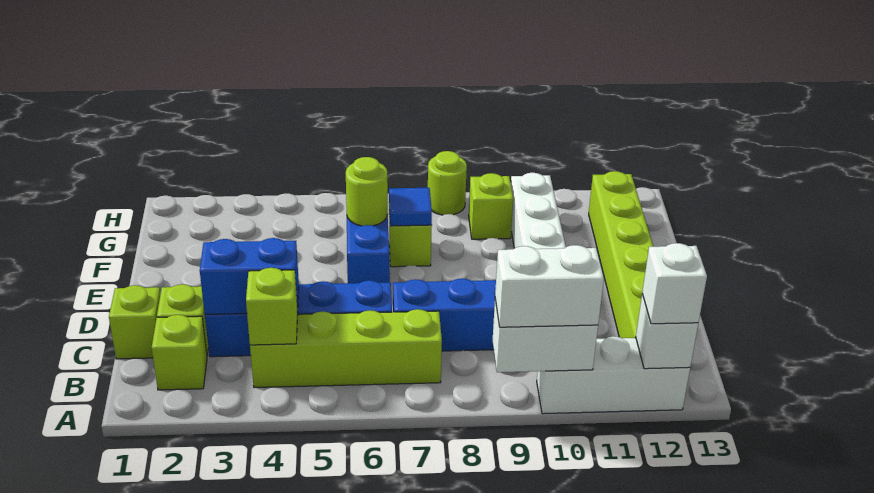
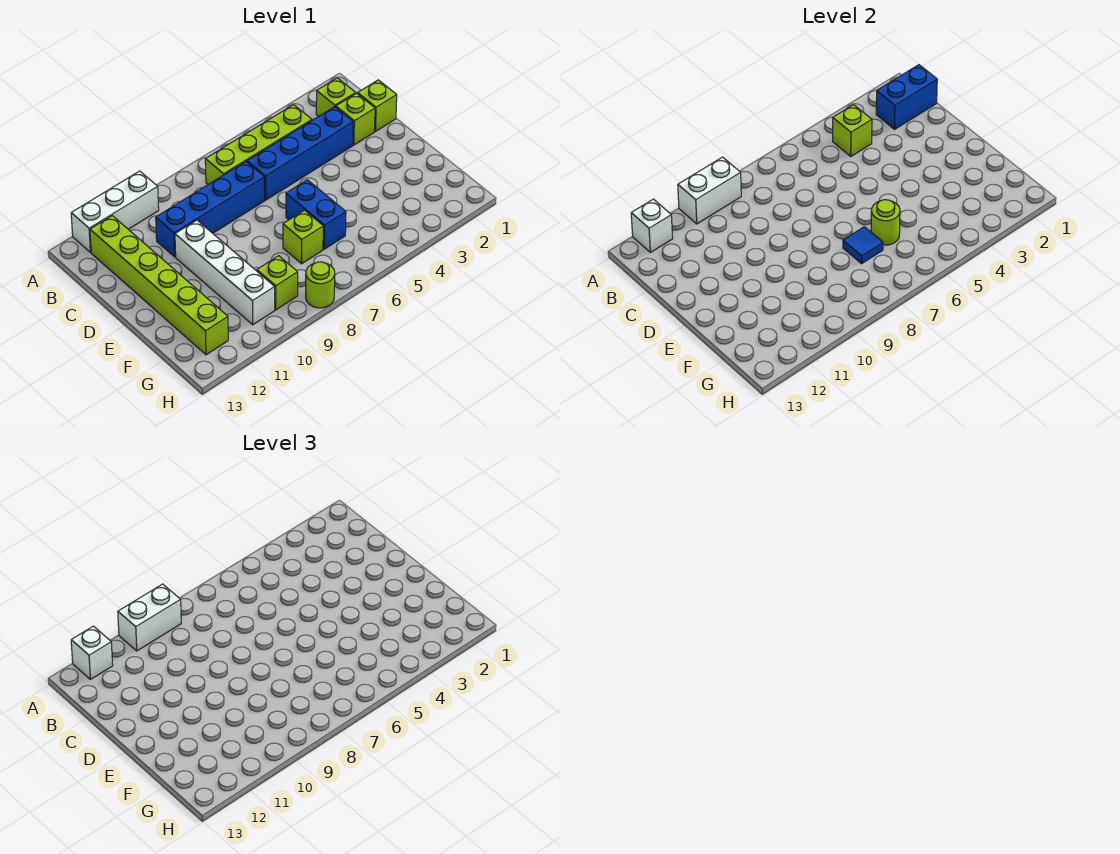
blue 1x2 brick [200,238,299,314] -> blue 1x2 brick moved to [876,65,937,129]

